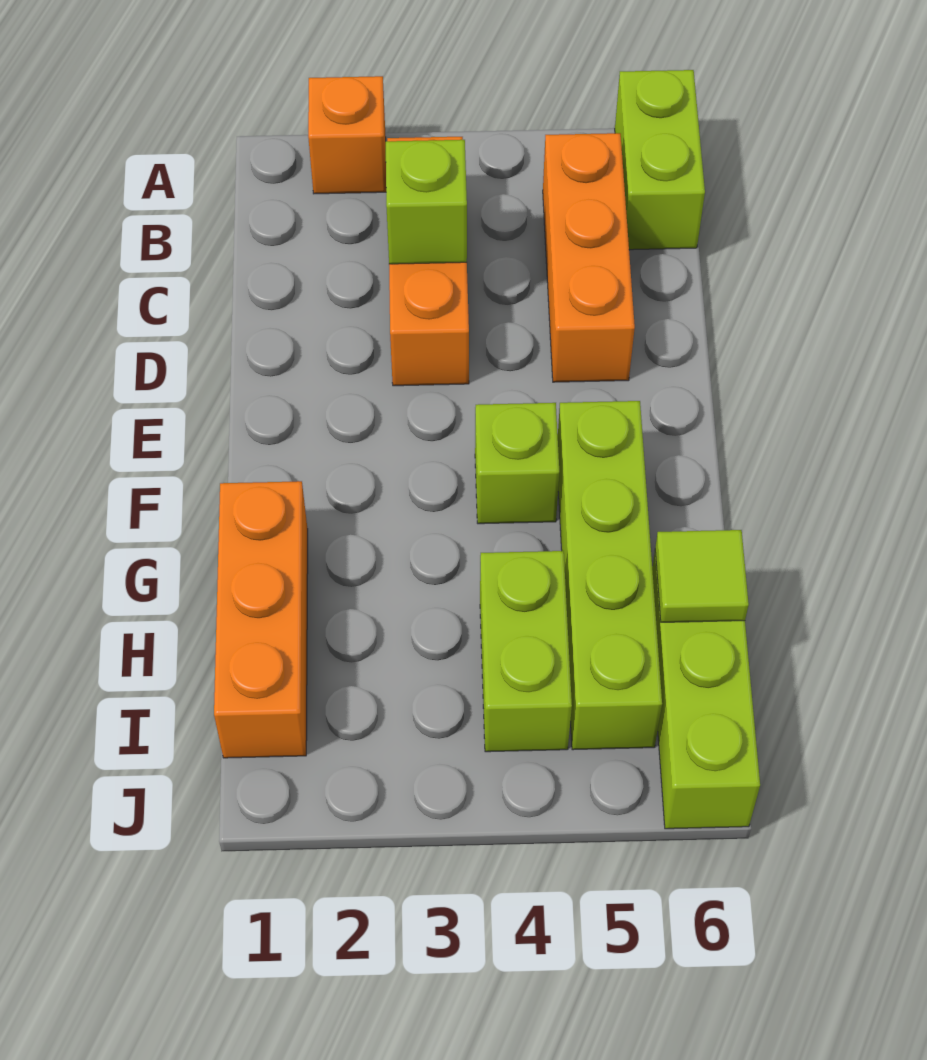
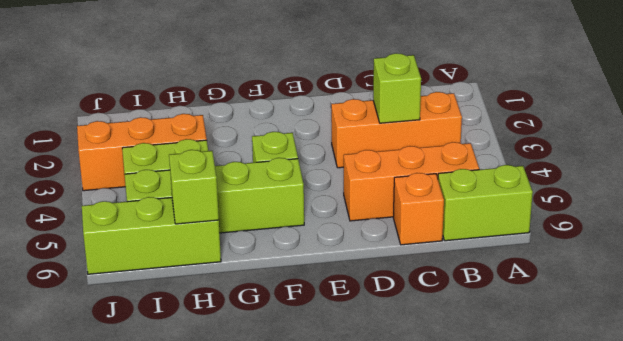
orange 1x1 brick [308,76,386,194] -> orange 1x1 brick moved to [393,173,444,245]
orange 1x3 brick [214,481,308,758] -> orange 1x3 brick moved to [77,114,207,191]
lime 1x1 tile [655,530,749,622] -> lime 1x1 brick [169,150,219,224]

